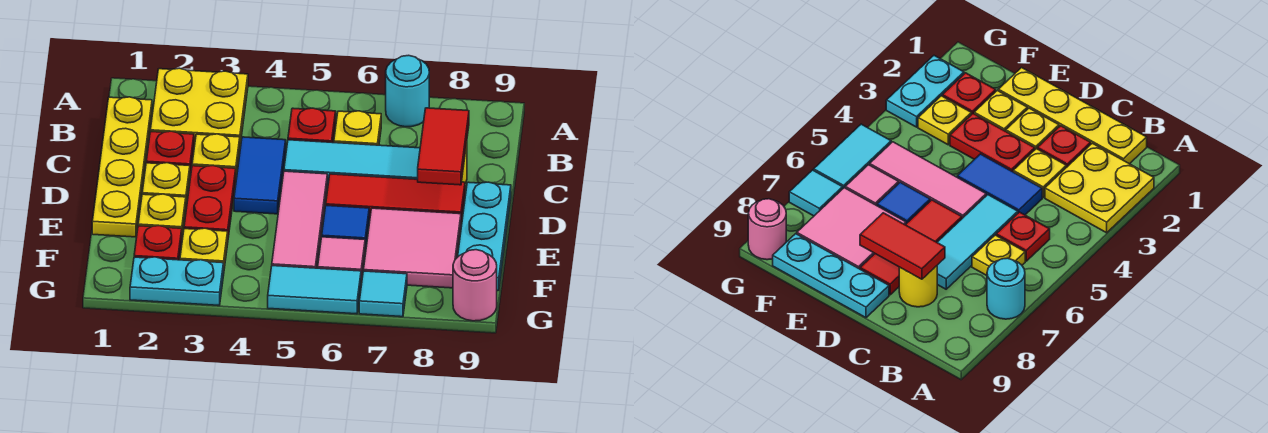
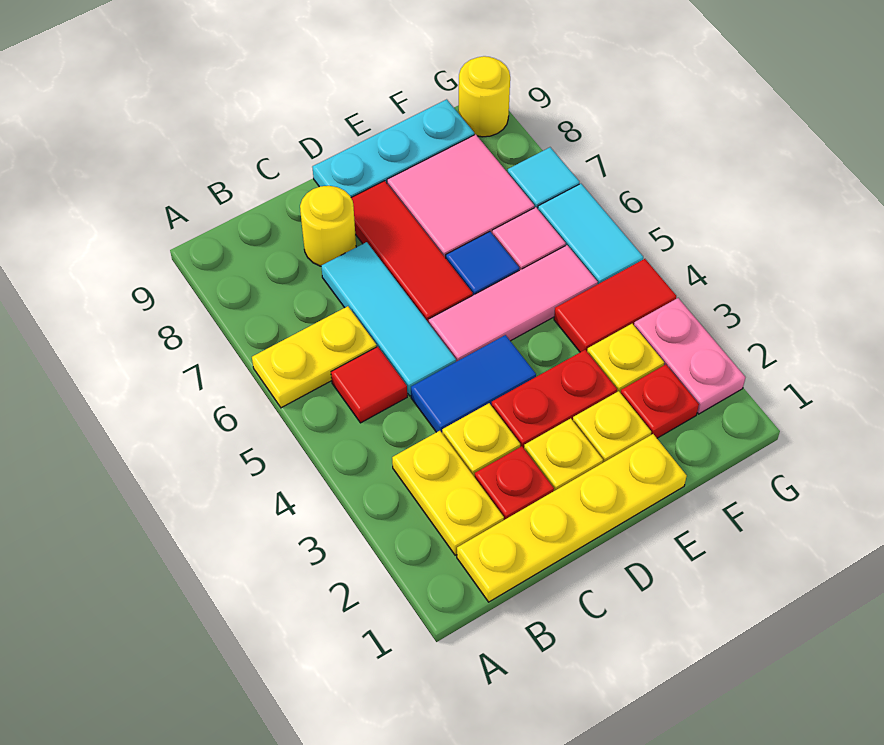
yellow 2x2 plate [150,68,248,146] -> yellow 1x2 plate [392,431,504,555]
cyan 1x1 round brick [386,55,429,127] -> none
red 1x1 plate [288,108,336,143] -> red 1x1 tile [331,347,407,423]
yellow 1x1 plate [334,111,381,145] -> yellow 1x2 plate [252,306,377,408]
red 1x2 tile [418,108,469,185] -> red 1x2 tile moved to [554,259,676,352]
cyan 1x2 plate [130,257,224,305] -> pink 1x2 plate [634,298,745,414]
pink 1x1 round brick [453,250,497,321] -> yellow 1x1 round brick [459,56,510,137]

